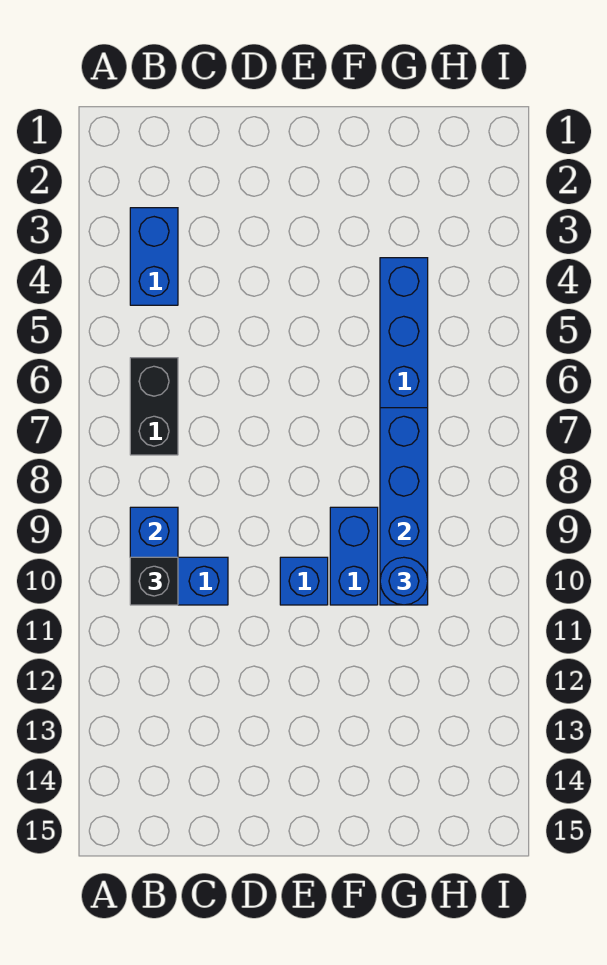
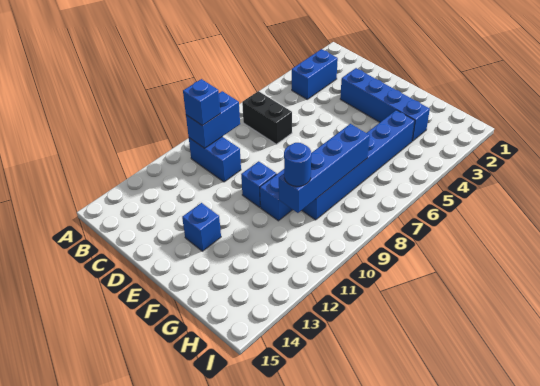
black 1x2 brick [130,358,178,455] -> black 1x2 brick turned to [242,91,292,144]
black 1x1 brick [130,557,178,605] -> blue 1x1 brick [183,79,220,126]
none -> blue 1x4 brick [340,68,430,141]
none -> blue 1x1 brick [182,203,221,251]

